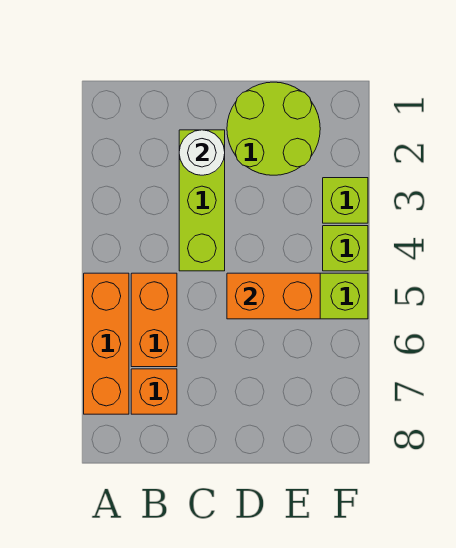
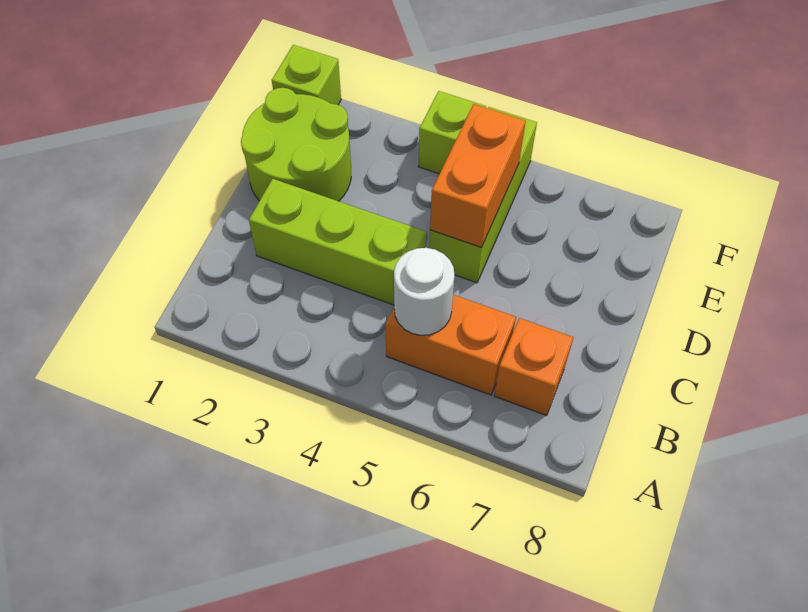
orange 1x3 brick [84,273,129,414] -> none
white 1x1 round brick [179,130,225,175] -> white 1x1 round brick moved to [394,248,455,335]
lime 1x1 brick [323,178,368,223] -> lime 1x1 brick moved to [272,45,341,105]

